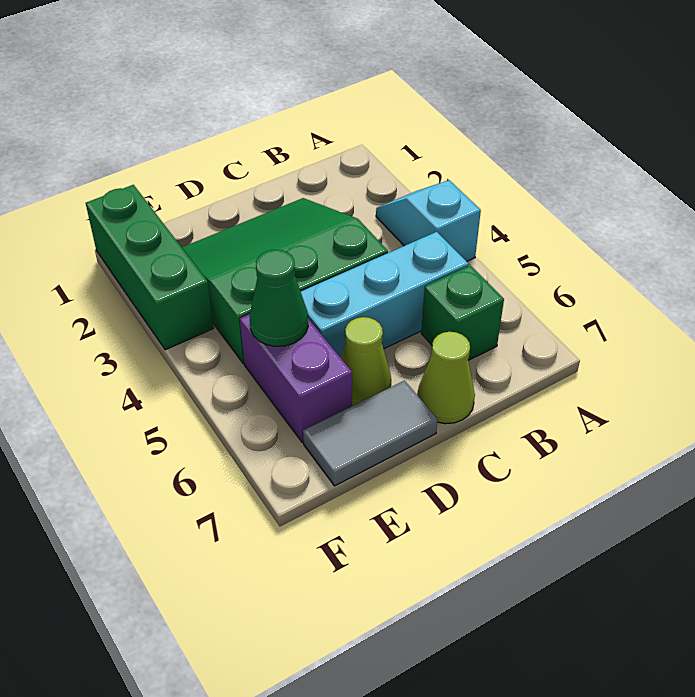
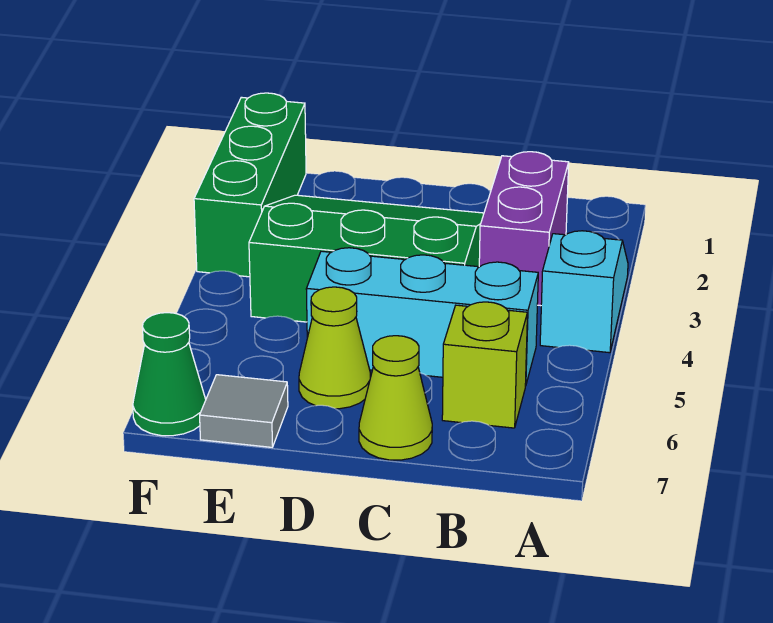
green 1x1 brick [421,265,504,360] -> lime 1x1 brick [442,302,527,428]
grey 1x2 tile [303,381,438,486] -> grey 1x1 tile [200,375,288,447]
purple 1x2 brick [240,314,352,443] -> purple 1x2 brick moved to [479,152,569,306]
green 1x1 cone [250,250,308,346] -> green 1x1 cone moved to [133,313,206,436]

